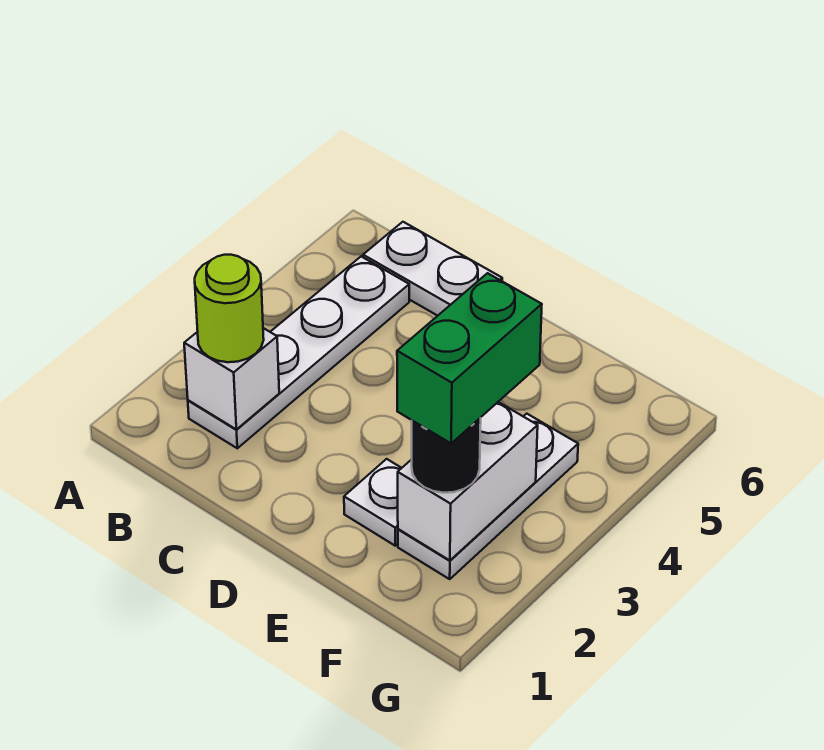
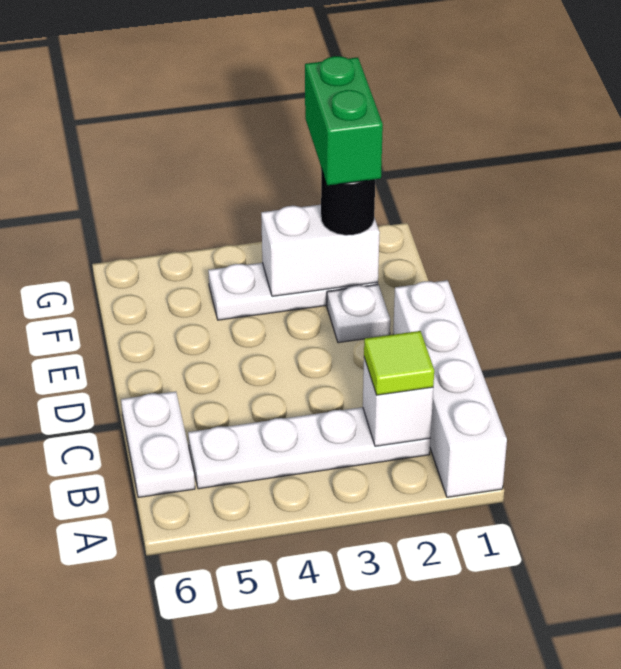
none -> white 1x4 brick [393,280,507,497]
lime 1x1 round brick [195,255,264,362] -> lime 1x1 tile [364,331,434,395]
green 1x2 brick [397,273,542,443] -> green 1x2 brick turned to [305,56,383,185]

